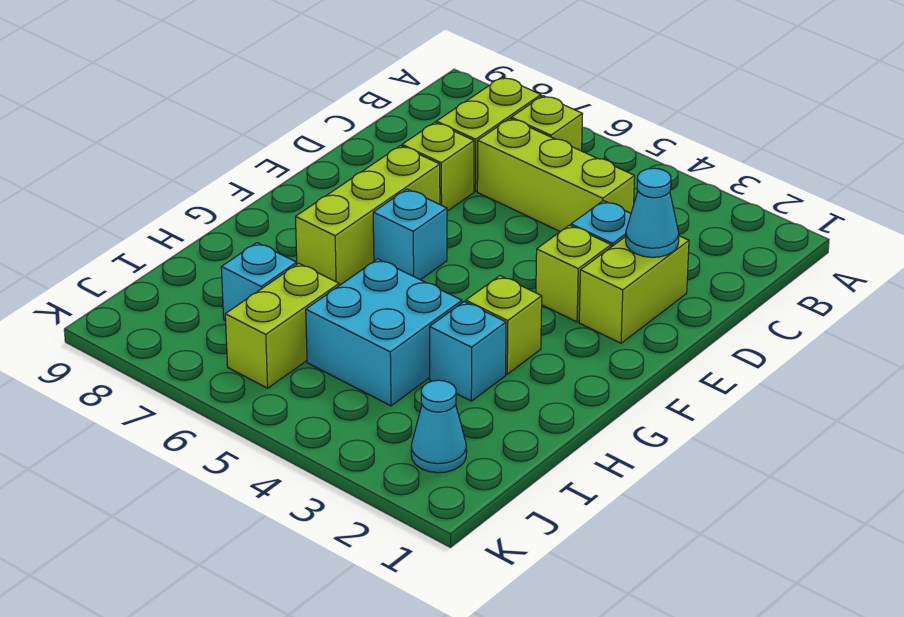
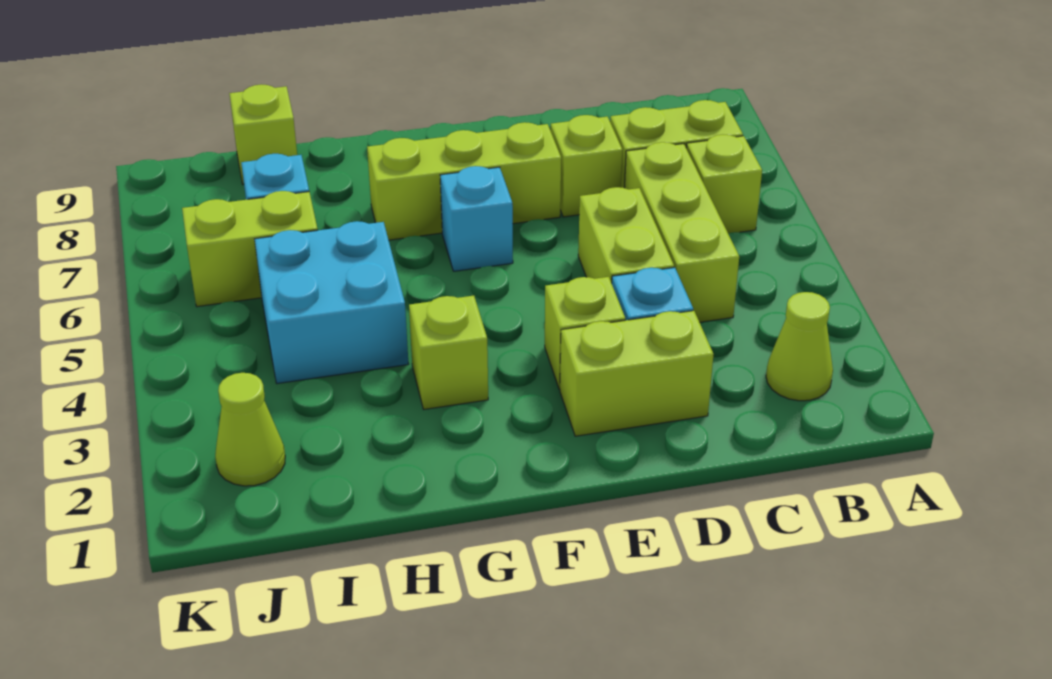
none -> lime 1x1 cone [766,292,833,401]
cyan 1x1 cone [626,168,679,257] -> none
none -> lime 1x2 brick [578,187,674,283]
cyan 1x1 brick [430,302,506,401] -> none
none -> lime 1x1 brick [229,84,297,184]
cyan 1x1 cone [411,380,467,473] -> lime 1x1 cone [215,373,285,486]

